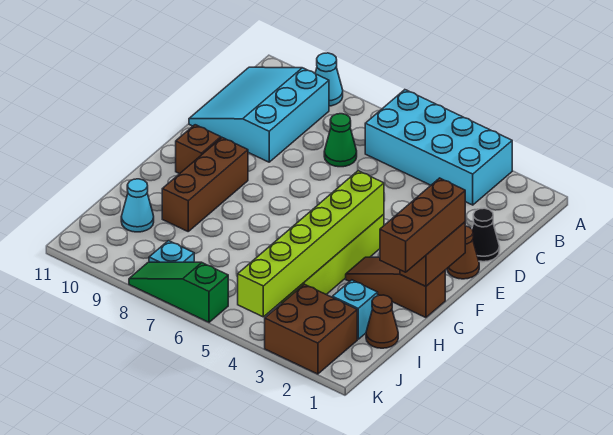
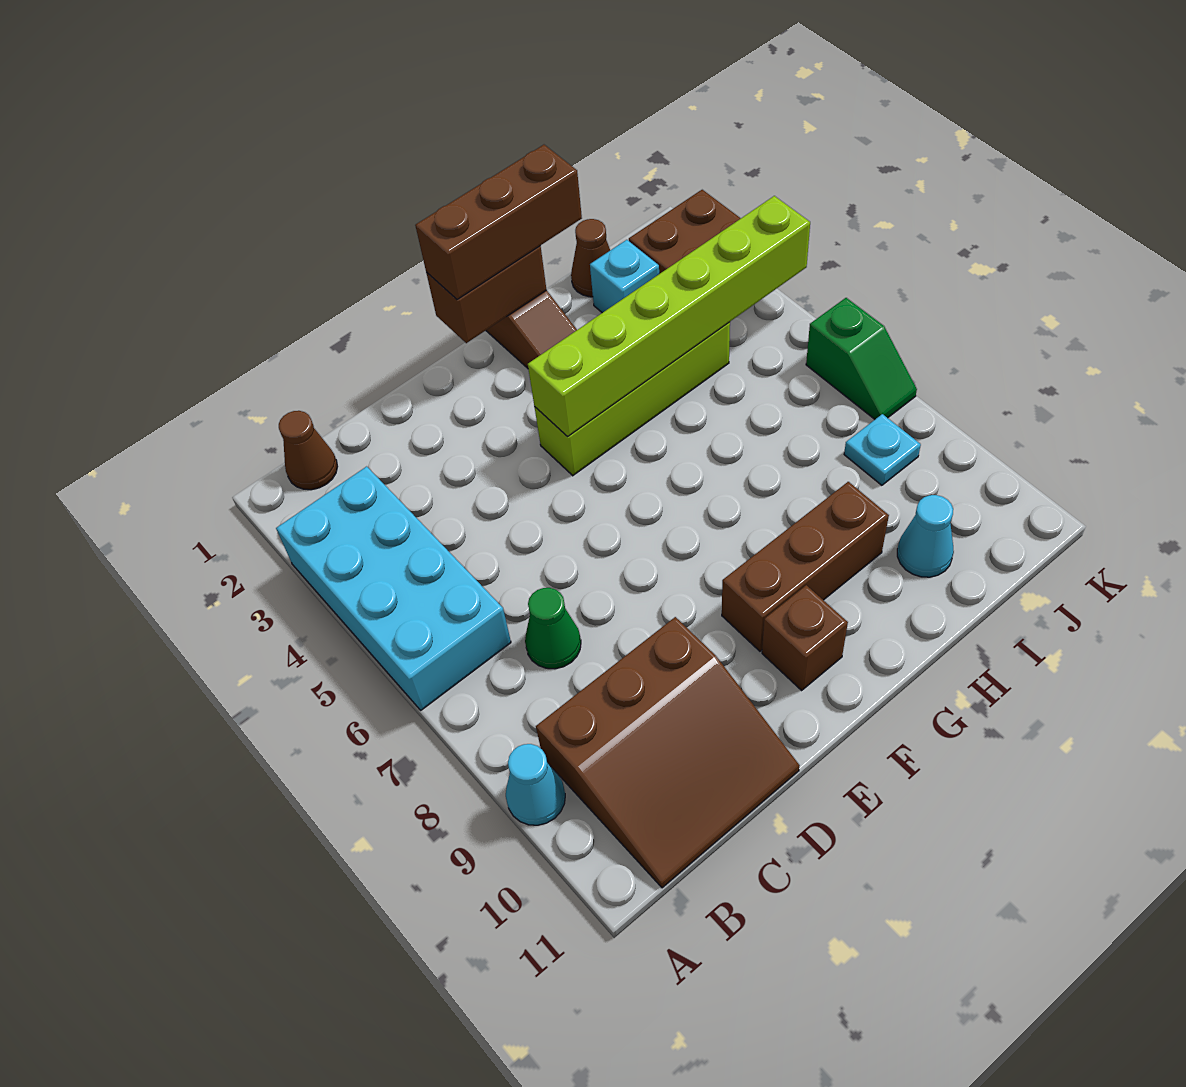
cyan 3x3 slope [189,67,329,162] -> brown 3x3 slope [536,617,800,888]
black 1x1 cone [472,208,500,262] -> none
brown 1x1 cone [447,226,479,279] -> brown 1x1 cone moved to [279,411,338,490]
green 1x3 slope [129,262,228,322] -> green 1x2 slope [806,298,917,419]

